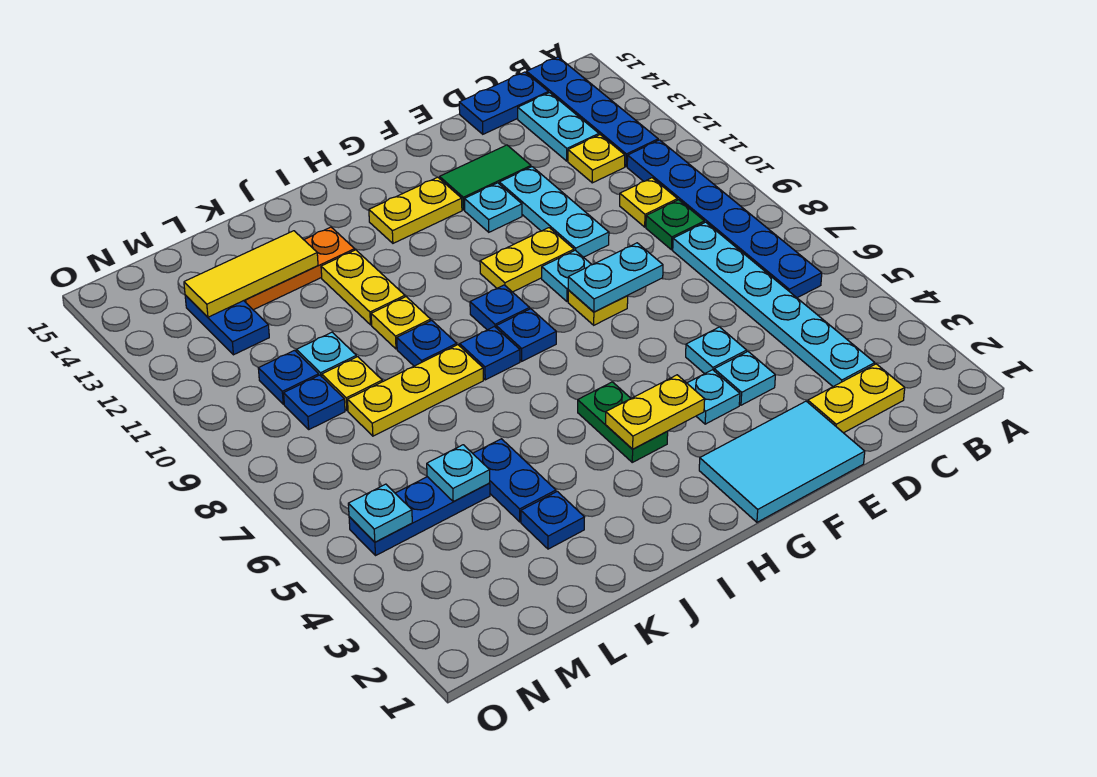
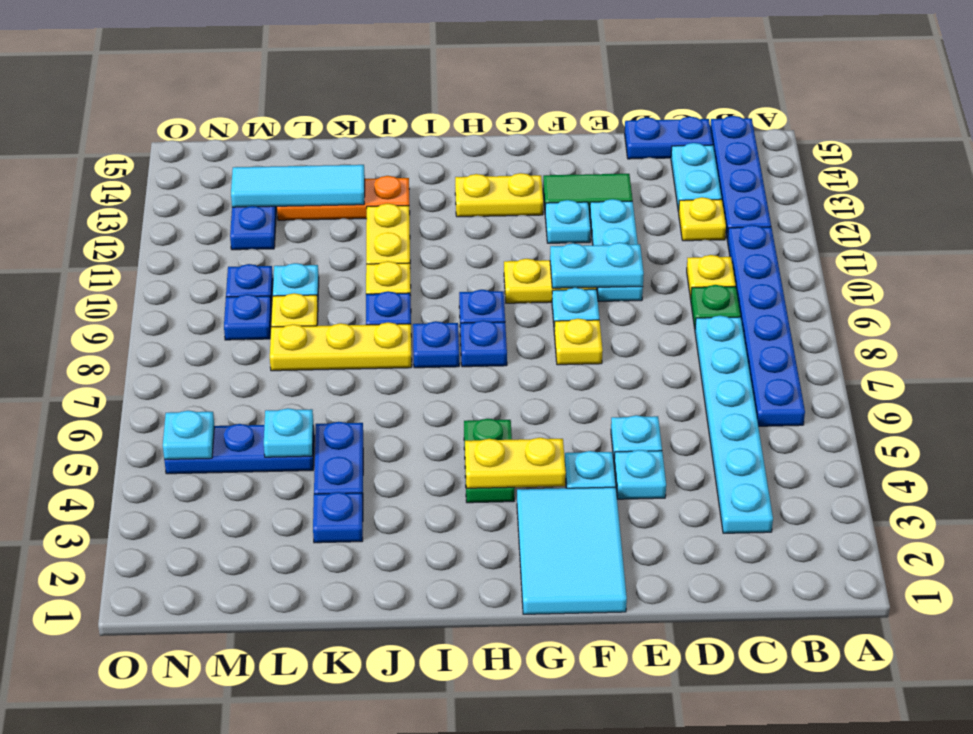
yellow 1x2 plate [808,364,905,433] -> none
cyan 2x3 tile [699,401,865,522] -> cyan 2x3 tile turned to [517,487,627,614]
cyan 1x2 plate [568,243,663,312] -> cyan 1x2 plate moved to [550,242,644,288]
yellow 1x3 tile [184,231,318,317] -> cyan 1x3 tile [231,165,365,207]

